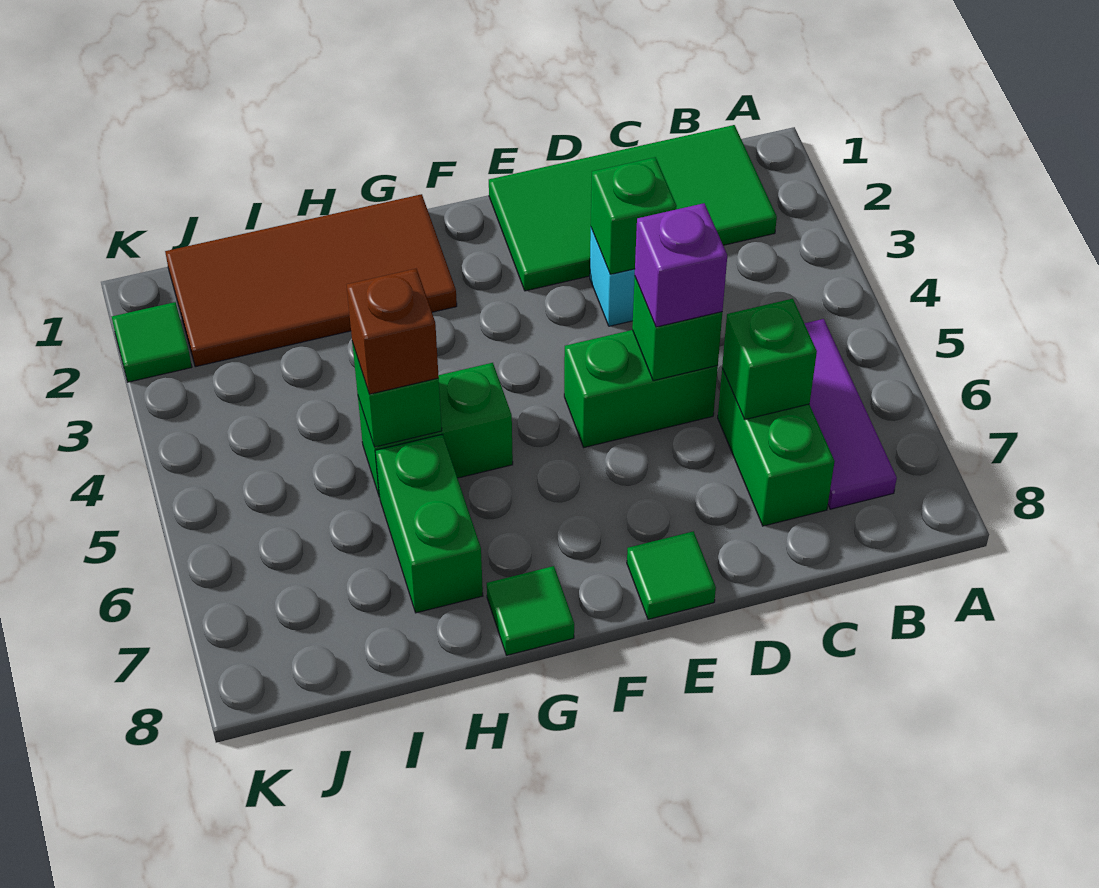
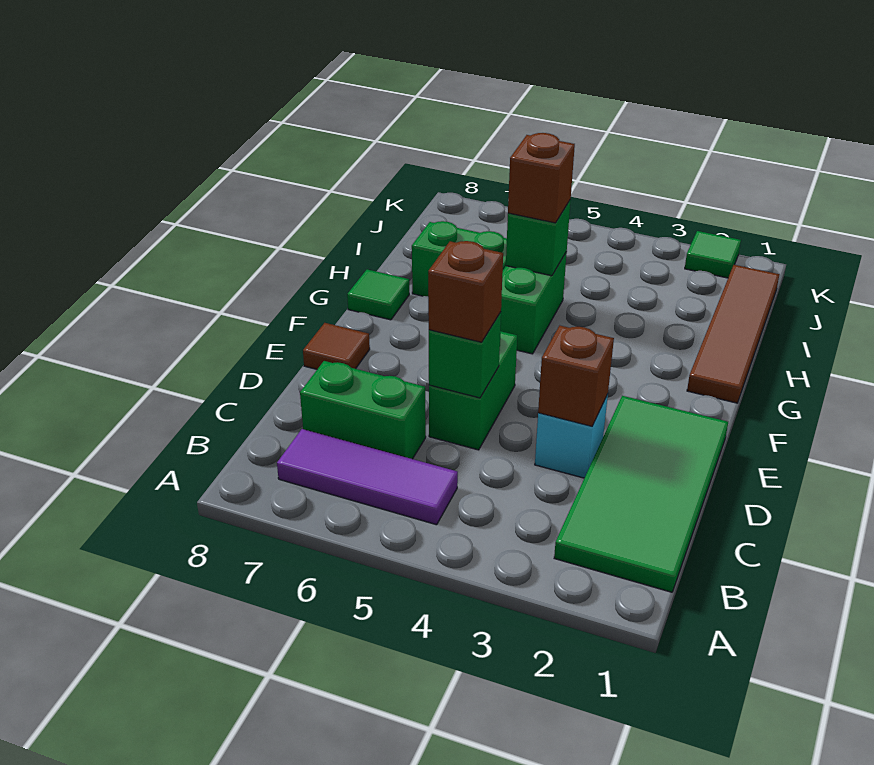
green 1x1 brick [722,299,817,420] -> none
green 1x1 brick [591,157,677,274] -> brown 1x1 brick [538,326,614,426]
purple 1x1 brick [635,203,727,327] -> brown 1x1 brick [428,241,503,342]
green 1x1 tile [627,531,716,619] -> brown 1x1 tile [303,323,370,369]
brown 2x4 tile [165,194,457,367] -> brown 1x4 tile [687,265,780,403]

